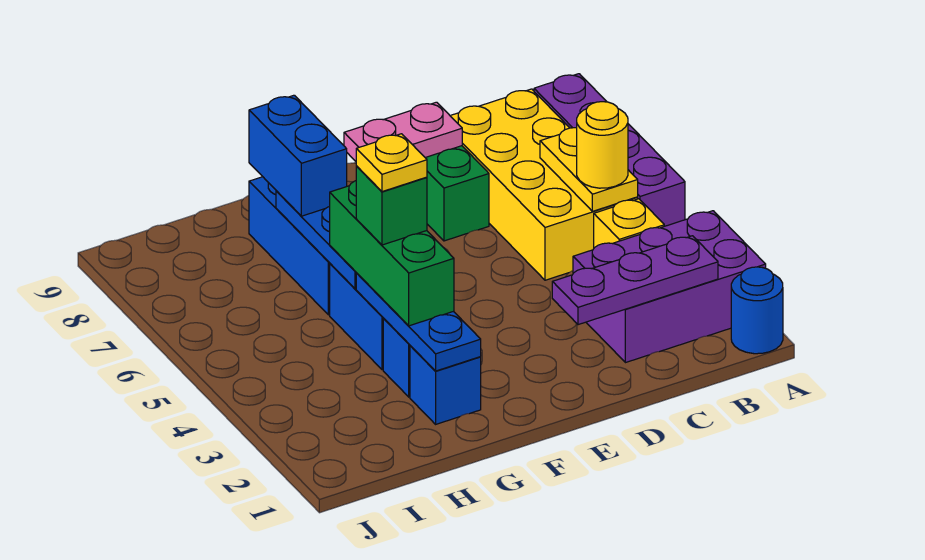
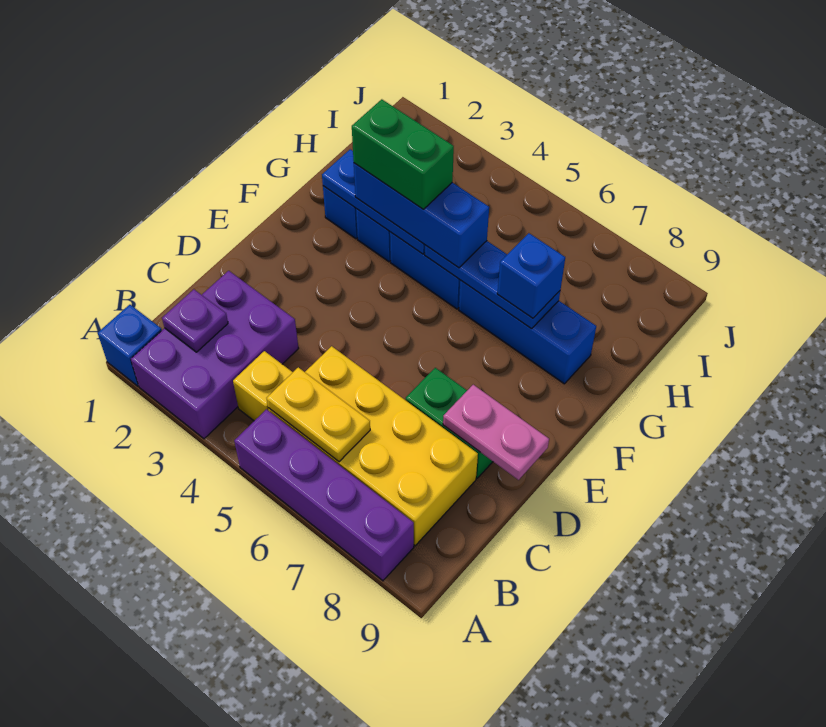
blue 1x1 round brick [731,267,783,354] -> blue 1x1 brick [98,305,162,386]
purple 1x3 plate [552,236,718,325] -> purple 1x1 plate [162,289,228,352]
yellow 1x1 round brick [577,102,628,188] -> none
pink 1x2 plate [344,102,462,161] -> pink 1x2 plate turned to [443,385,549,480]
green 1x3 brick [330,181,454,326] -> blue 1x3 brick [354,163,489,268]
green 1x1 brick [356,166,427,245] -> green 1x2 brick [352,99,454,209]
yellow 1x1 plate [356,134,427,192] -> none
blue 1x2 brick [249,95,347,216] -> blue 1x1 brick [497,233,565,318]

